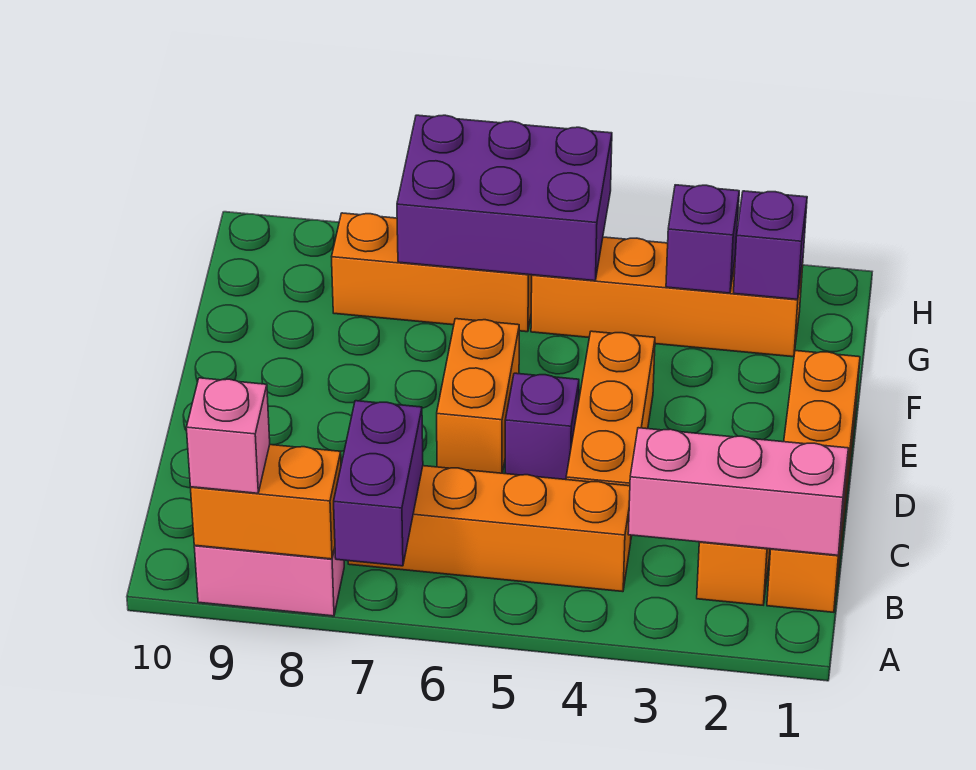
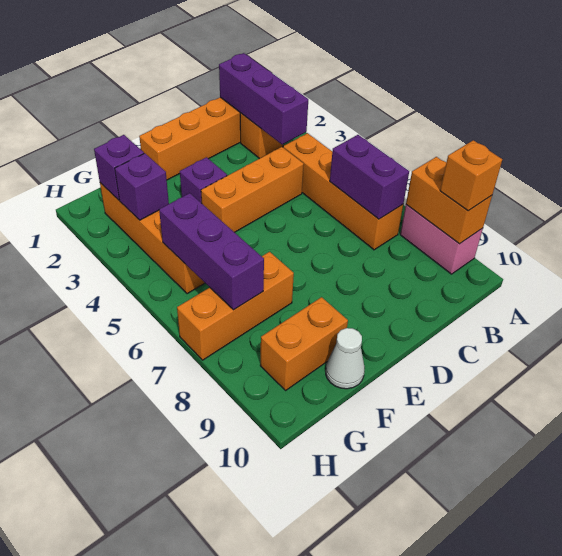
purple 1x2 brick [334,401,423,566] -> purple 1x2 brick turned to [330,135,409,219]
pink 1x1 brick [186,378,270,493] -> orange 1x1 brick [440,140,502,211]
pink 1x3 brick [628,428,848,555] -> purple 1x3 brick [219,53,308,144]
purple 1x1 brick [505,373,579,480] -> purple 1x1 brick moved to [180,157,227,203]
orange 1x2 brick [437,319,519,473] -> orange 1x2 brick moved to [260,297,348,390]
none -> white 1x1 cone [326,328,365,389]
purple 2x3 brick [397,115,612,281] -> purple 1x3 brick [159,193,264,310]
orange 1x3 brick [332,213,532,332] -> orange 1x3 brick turned to [177,252,294,360]

